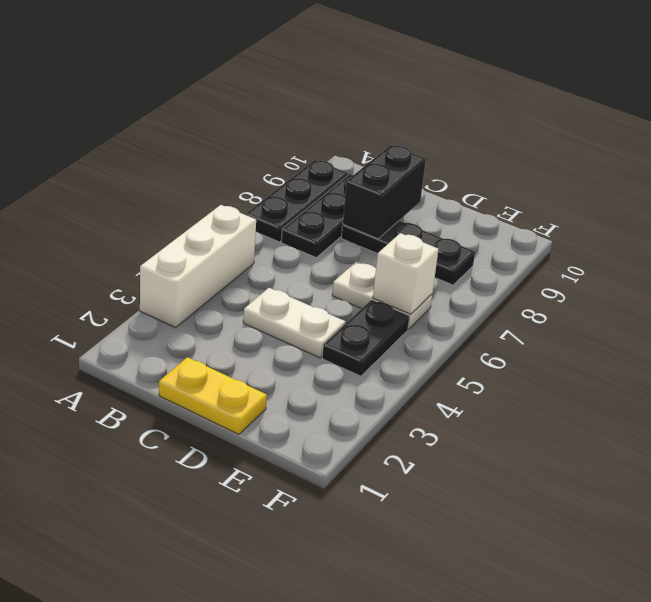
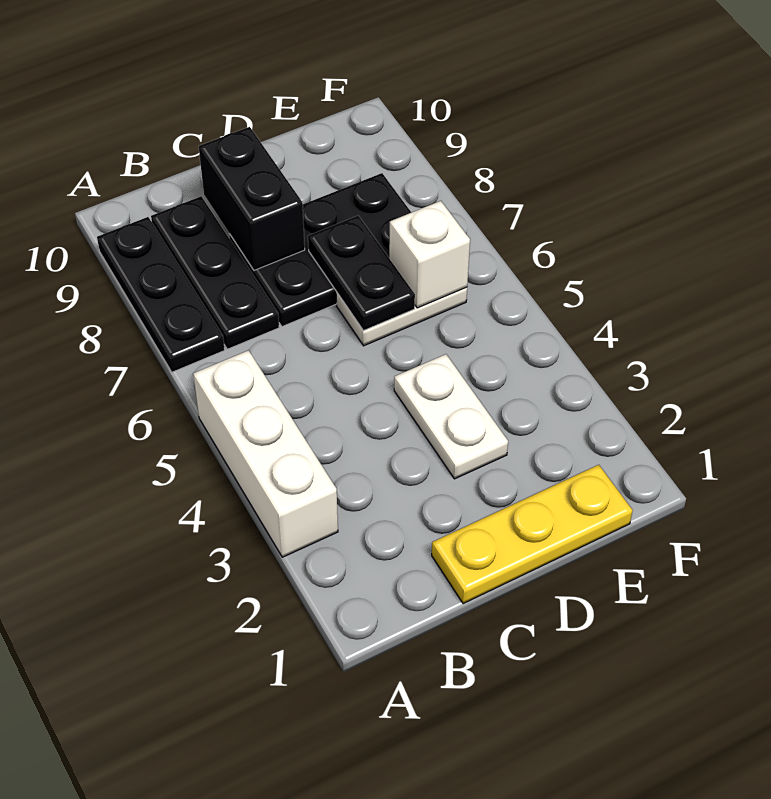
yellow 1x2 plate [159,357,267,434] -> yellow 1x3 plate [432,465,633,604]
white 1x2 plate [243,288,345,358] -> white 1x2 plate turned to [394,354,508,479]
black 1x3 plate [341,221,475,285] -> black 2x3 plate [229,173,411,327]
black 1x2 plate [322,300,410,376] -> black 1x2 plate moved to [308,216,415,331]

